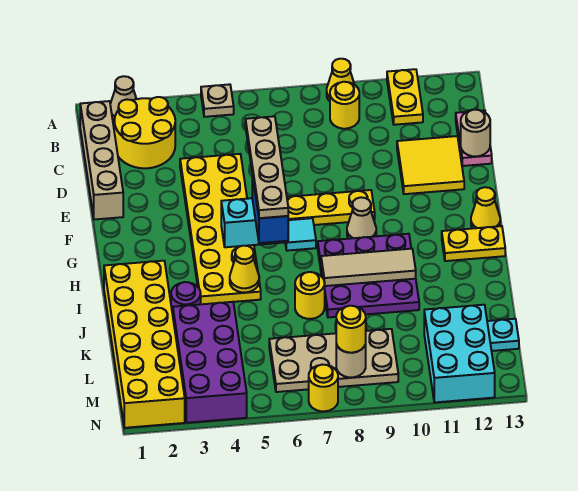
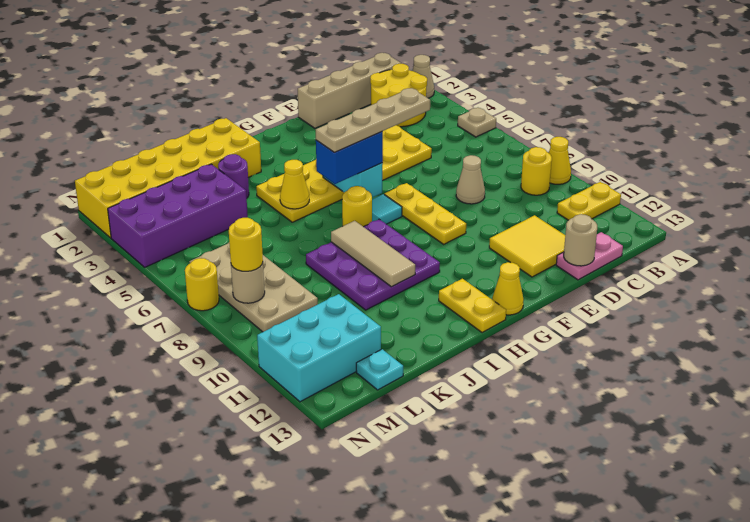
tan 1x1 cone [347,197,376,239] -> tan 1x1 cone moved to [456,155,485,204]
yellow 1x1 round brick [295,272,325,319] -> yellow 1x1 round brick moved to [342,186,372,227]

